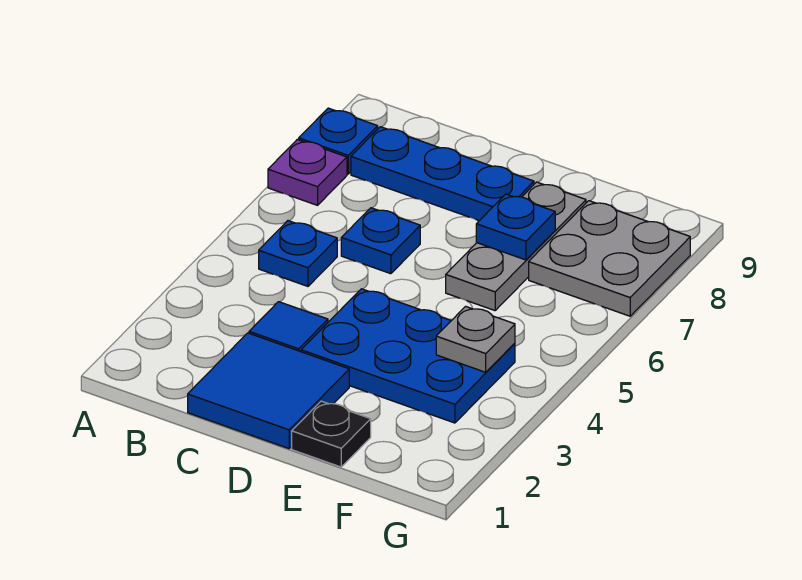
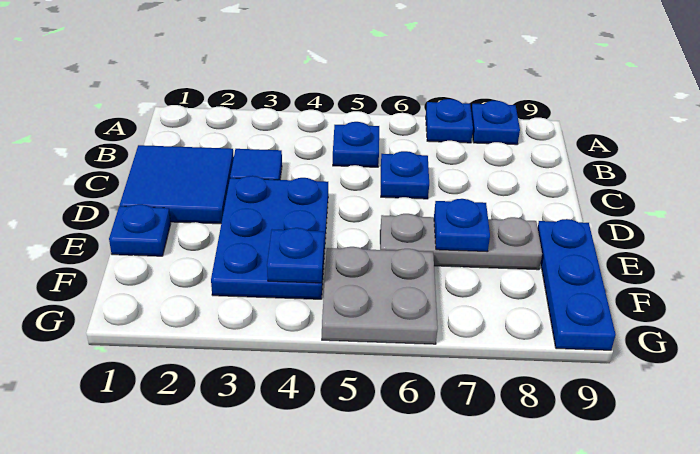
purple 1x1 plate [268,139,347,205] -> blue 1x1 plate [426,99,473,143]
blue 1x3 plate [351,127,534,221] -> blue 1x3 plate moved to [538,219,616,350]
black 1x1 plate [292,401,371,467] -> blue 1x1 plate [109,204,171,256]
grey 1x1 plate [436,306,515,372] -> blue 1x1 plate [267,228,324,283]
grey 2x2 plate [529,201,690,316] -> grey 2x2 plate moved to [322,247,438,344]

